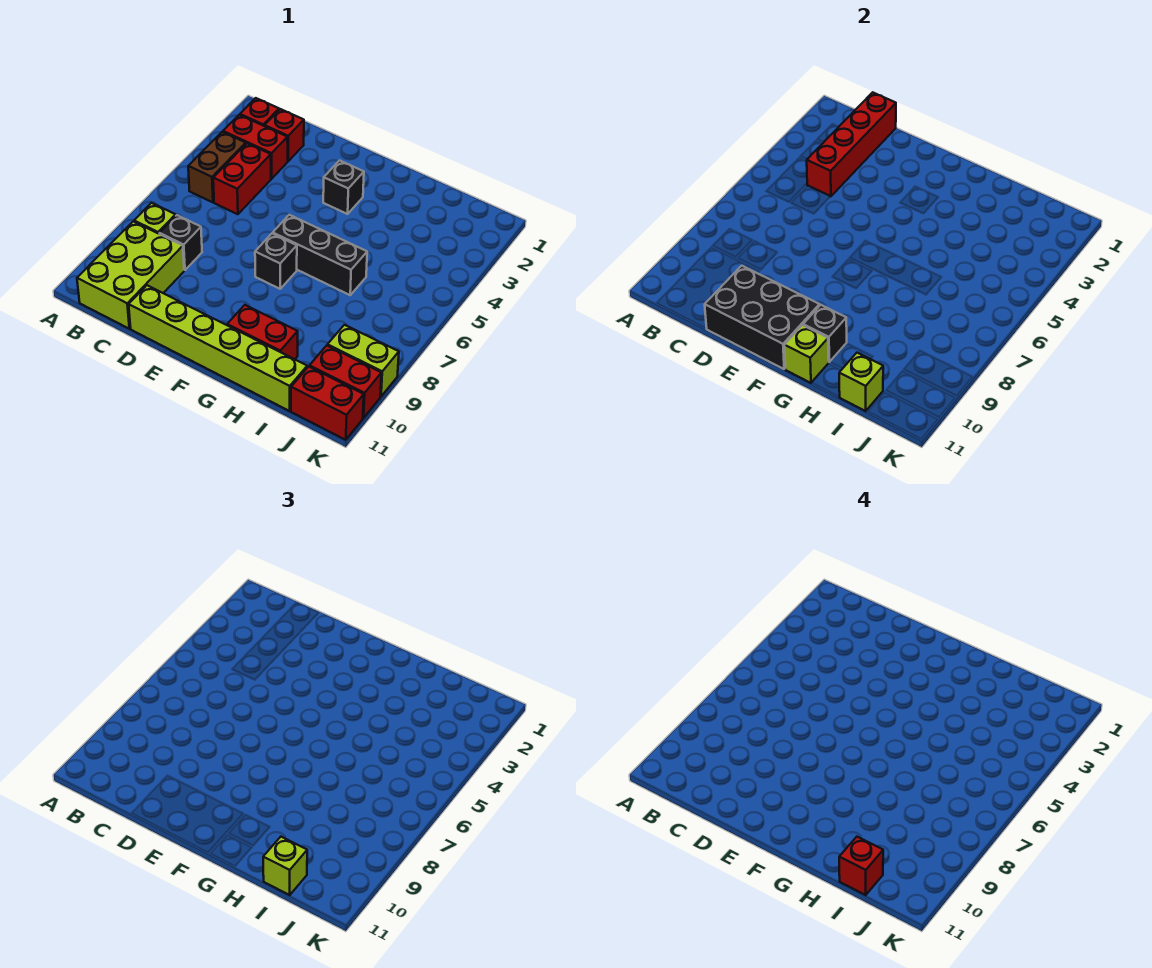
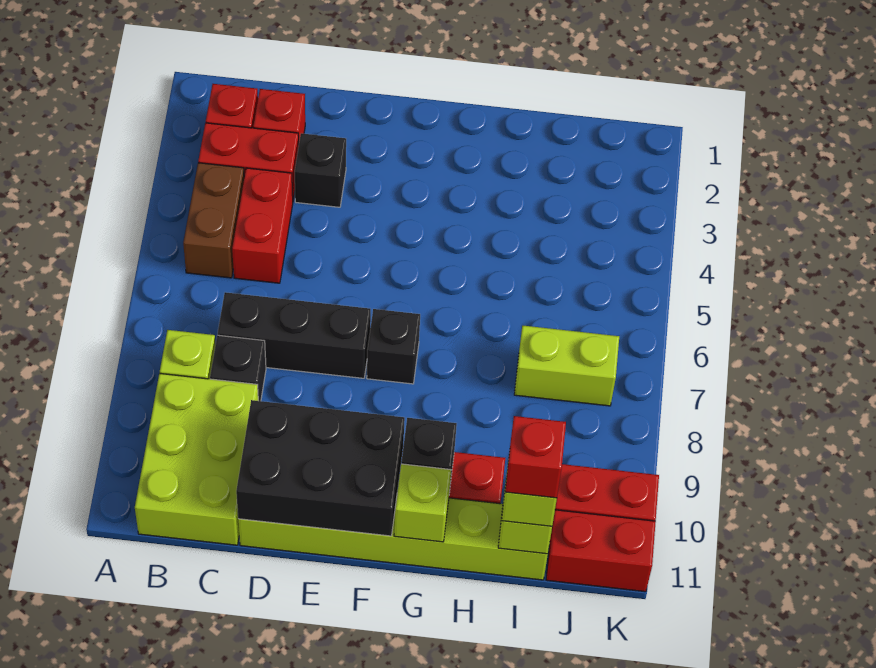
red 1x4 brick [807,92,896,196] -> none
black 1x1 brick [323,161,364,214] -> black 1x1 brick moved to [295,133,346,207]
black 1x3 brick [273,215,367,295] -> black 1x3 brick moved to [218,292,371,378]
lime 1x2 brick [327,325,399,397] -> lime 1x2 brick moved to [514,326,619,406]

